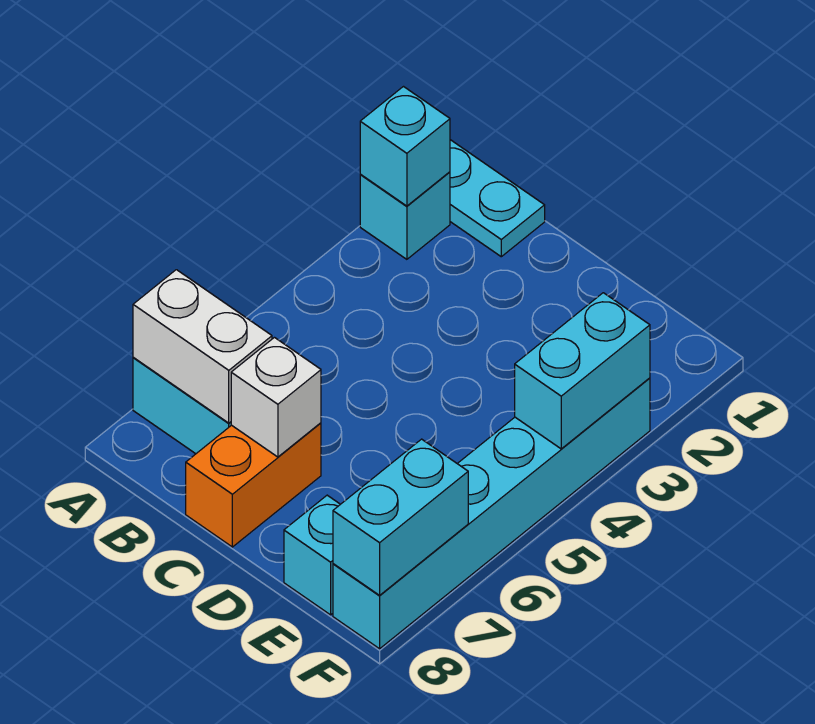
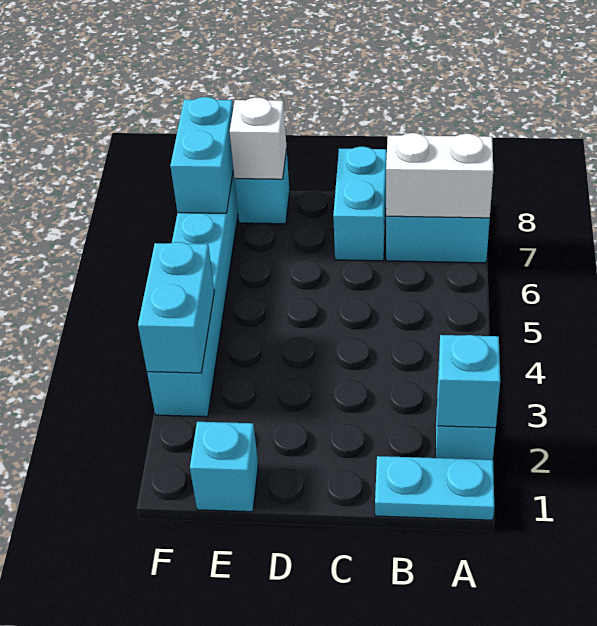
orange 1x2 brick [186,423,321,547] -> cyan 1x2 brick [333,147,387,261]
white 1x1 brick [231,338,321,457] -> white 1x1 brick moved to [230,98,287,179]
none -> cyan 1x1 brick [190,422,258,512]

